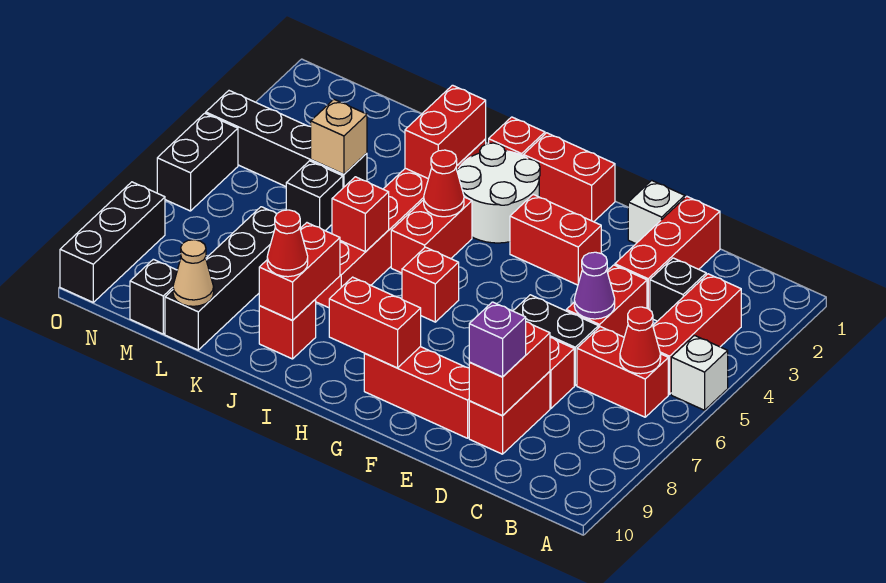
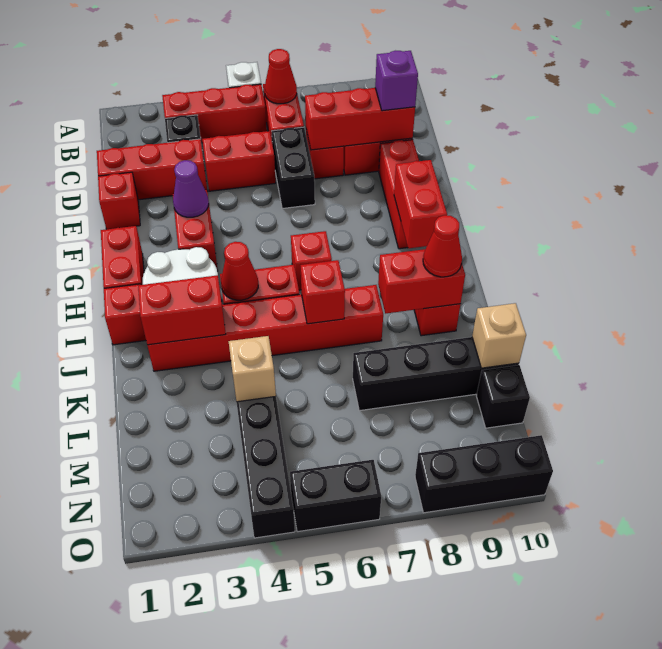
purple 1x1 cone [574,252,615,319] -> purple 1x1 cone moved to [173,160,209,217]
red 1x2 brick [469,322,550,416] -> red 1x3 brick [305,88,415,150]
white 1x1 brick [628,180,685,244] -> red 1x1 brick [98,172,140,229]
black 1x1 brick [286,161,343,231] -> none
tan 1x1 cone [173,240,214,306] -> tan 1x1 brick [472,303,526,368]

